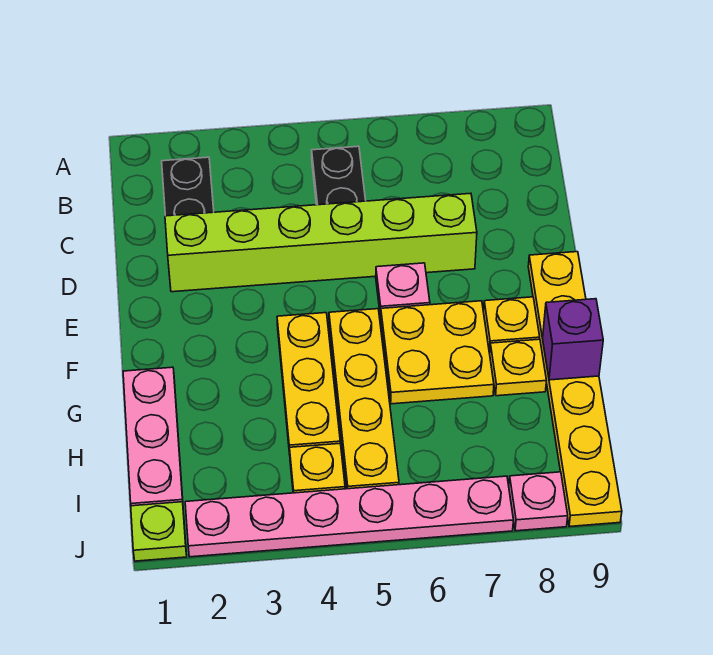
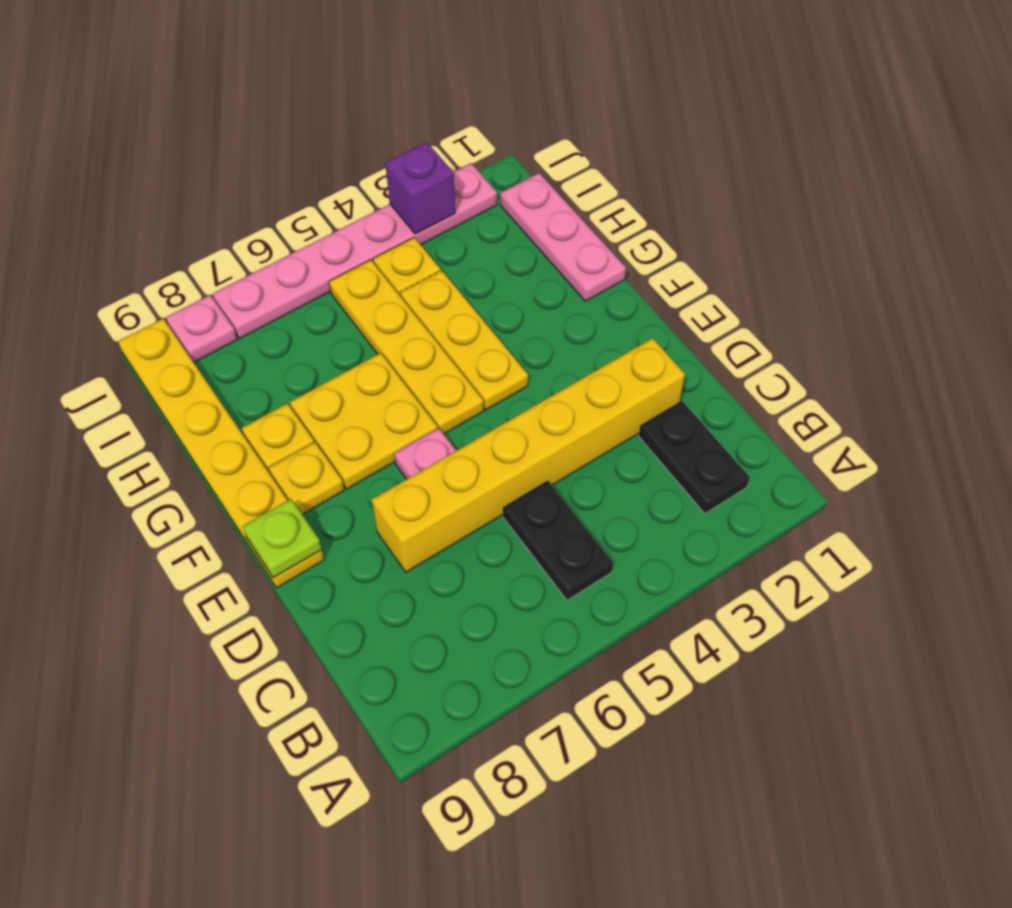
lime 1x6 brick [165,193,477,292] -> yellow 1x6 brick [372,338,685,572]
purple 1x1 brick [543,299,603,380] -> purple 1x1 brick moved to [385,142,455,234]
lime 1x1 plate [131,502,187,561] -> lime 1x1 plate moved to [242,499,322,578]

